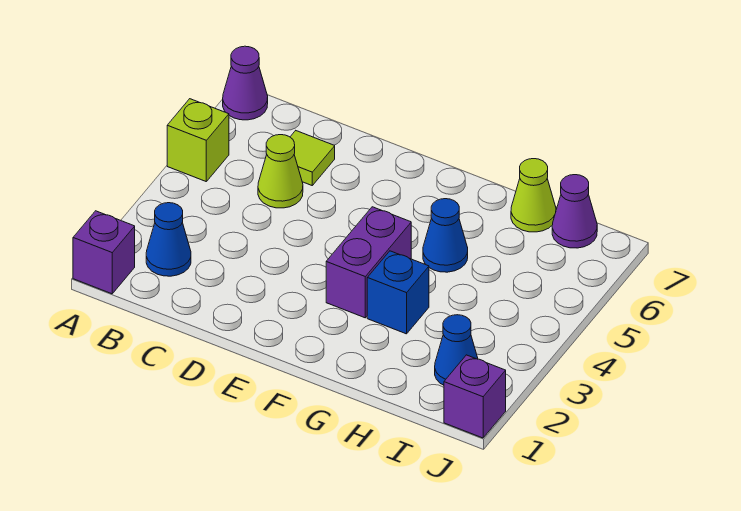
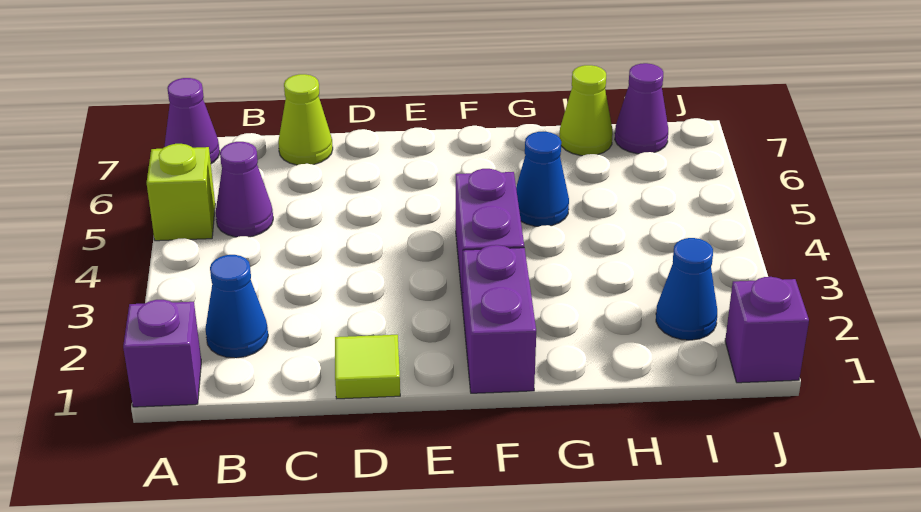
none -> purple 1x1 cone [216,142,273,237]
lime 1x1 cone [258,135,303,208] -> lime 1x1 cone moved to [278,74,333,165]
lime 1x1 tile [290,131,335,185] -> lime 1x1 tile moved to [335,335,400,399]
none -> purple 1x2 brick [463,245,536,393]
blue 1x1 brick [367,251,429,334] -> none

